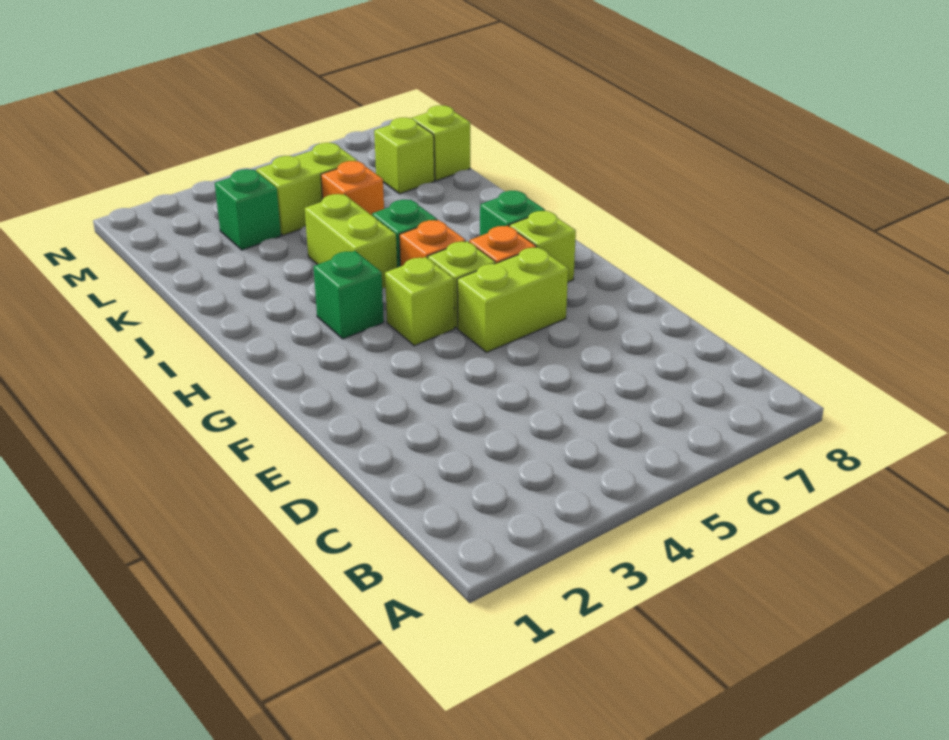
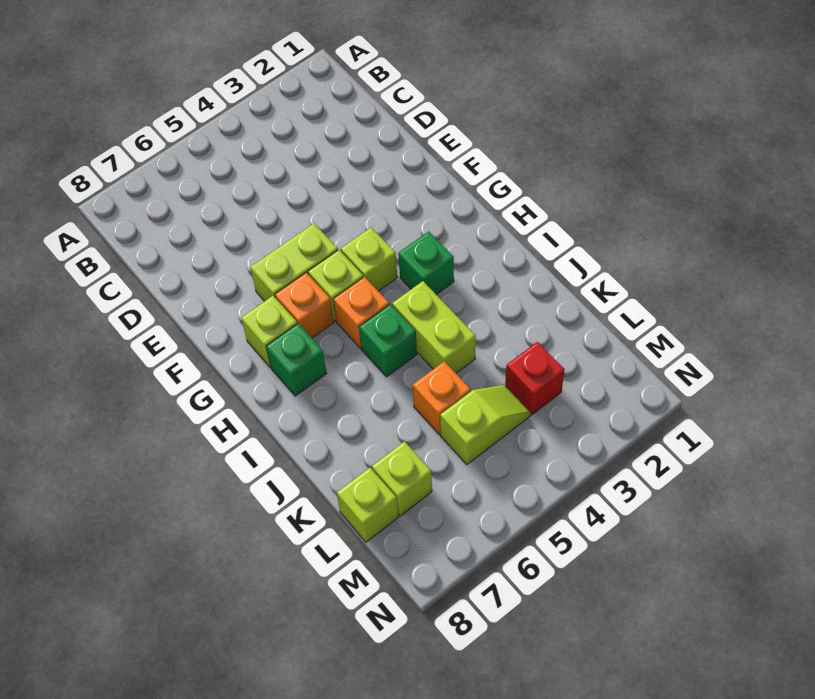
green 1x1 brick [215,169,281,250] -> red 1x1 brick [505,342,565,415]
lime 1x2 brick [256,143,357,235] -> lime 1x2 slope [440,385,530,465]

